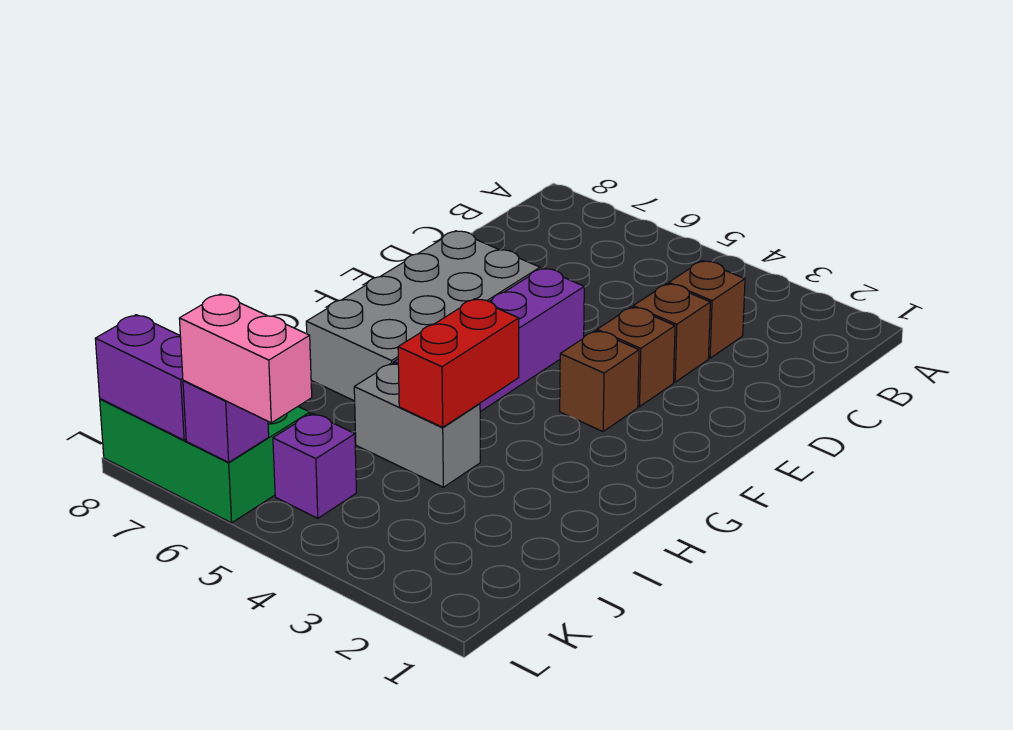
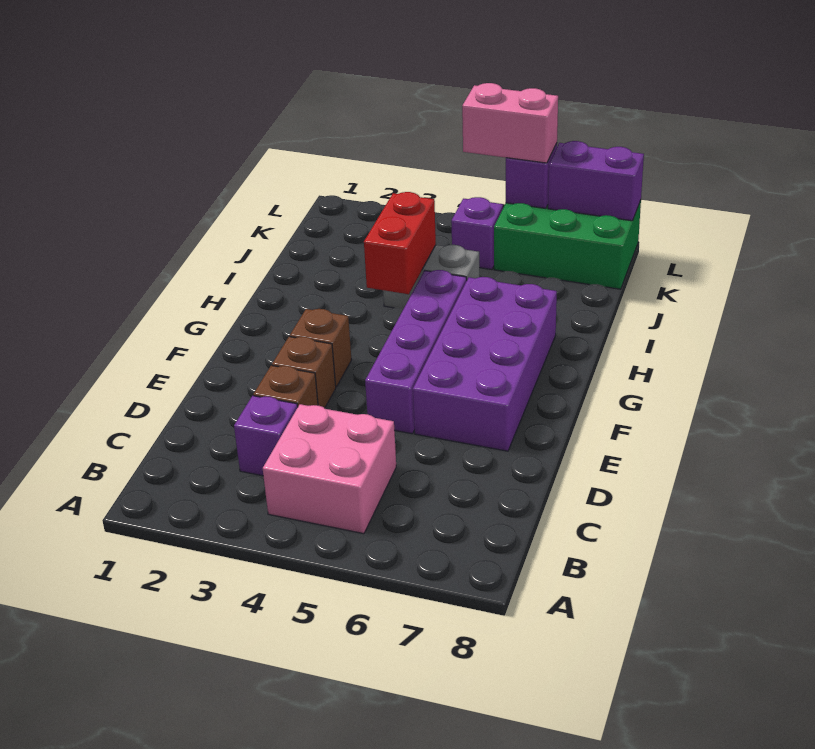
none -> pink 2x2 brick [263,404,396,534]
brown 1x1 brick [669,261,745,358] -> purple 1x1 brick [234,396,298,476]
grey 2x4 brick [306,231,540,401] -> purple 2x4 brick [413,277,557,451]

